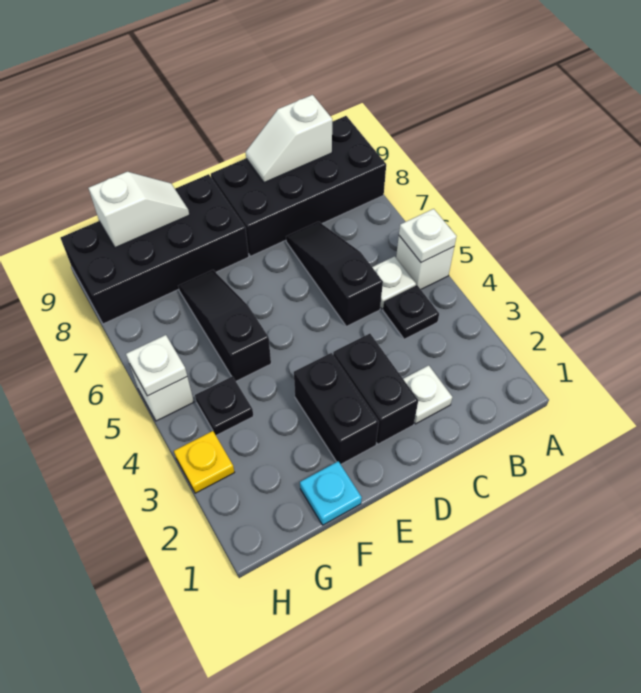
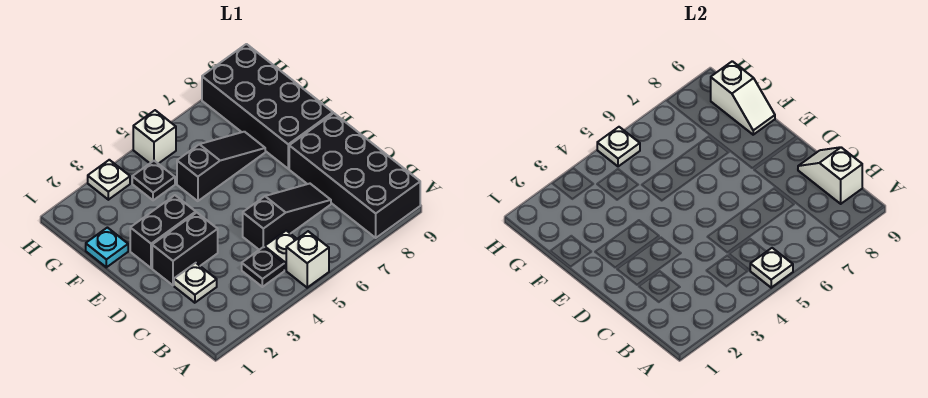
yellow 1x1 plate [174,431,235,493] -> white 1x1 plate [88,160,130,200]

